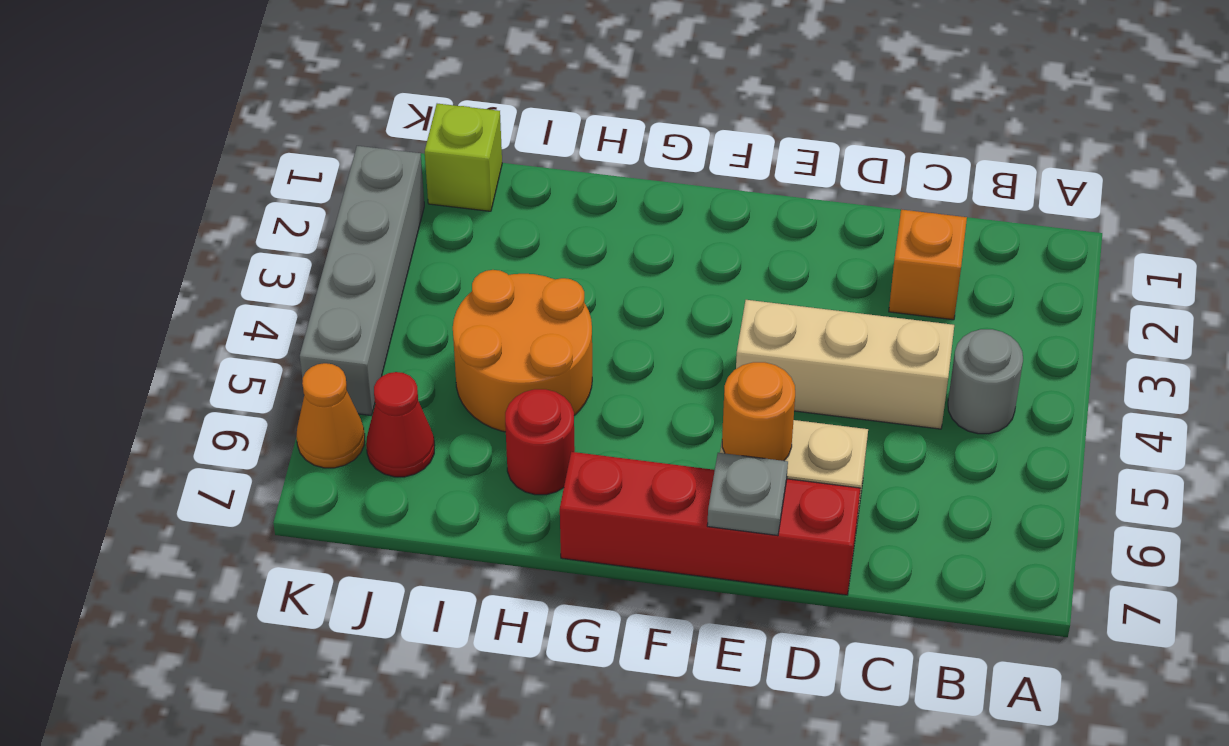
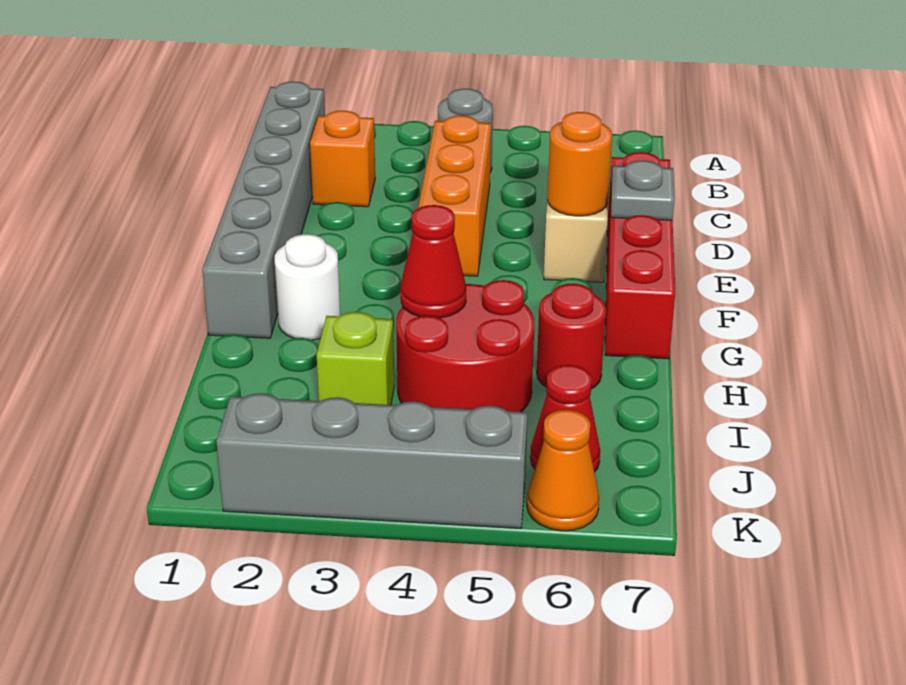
none -> grey 1x6 brick [202,82,325,338]
tan 1x3 brick [736,300,954,429] -> orange 1x3 brick [418,116,491,276]
none -> white 1x1 round brick [275,234,340,340]
orange 2x2 round brick [453,270,592,432] -> red 2x2 round brick [396,280,534,412]
none -> red 1x1 cone [400,205,466,318]
lime 1x1 brick [425,104,502,211] -> lime 1x1 brick moved to [317,312,394,405]

